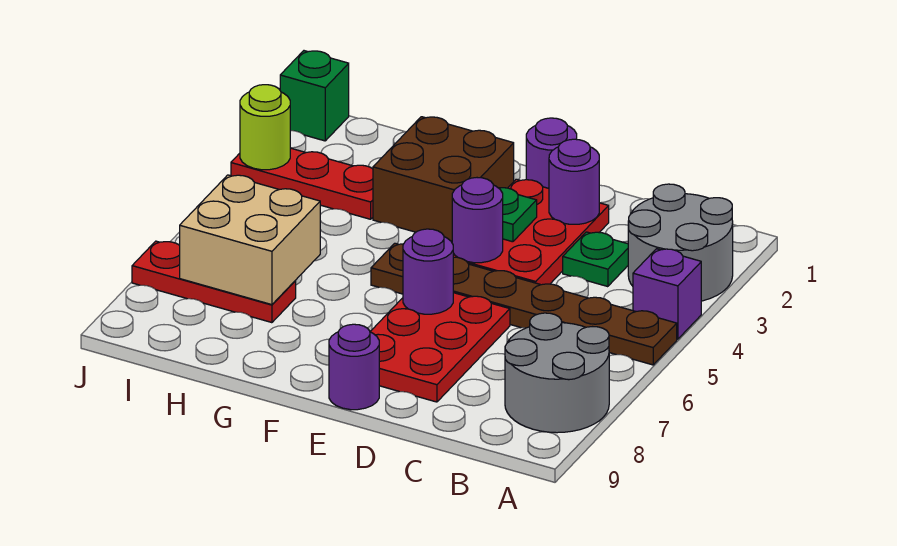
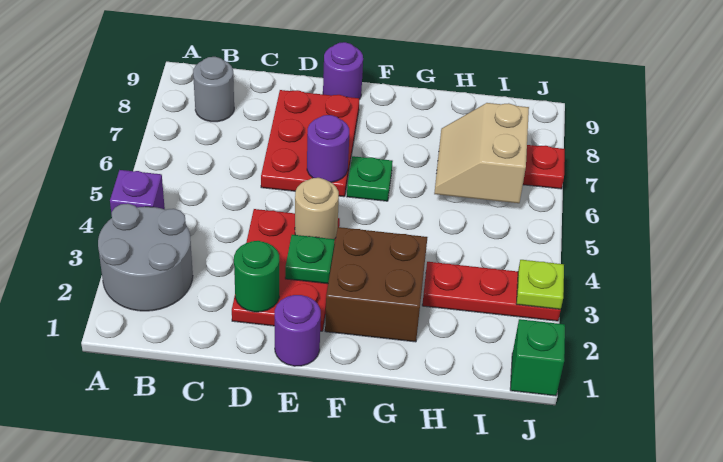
brown 1x6 plate [371,243,677,365] -> none
grey 2x2 round brick [505,313,609,433] -> grey 1x1 round brick [193,57,234,122]
green 1x1 plate [563,232,628,287] -> green 1x1 plate moved to [347,156,393,201]
purple 1x1 round brick [549,139,599,224] -> green 1x1 round brick [234,241,279,312]
purple 1x1 round brick [452,178,503,263] -> tan 1x1 round brick [295,178,339,239]
tan 2x2 brick [180,175,320,305] -> tan 2x2 slope [434,103,529,203]
lime 1x1 round brick [240,85,290,170] -> lime 1x1 plate [517,260,564,310]

